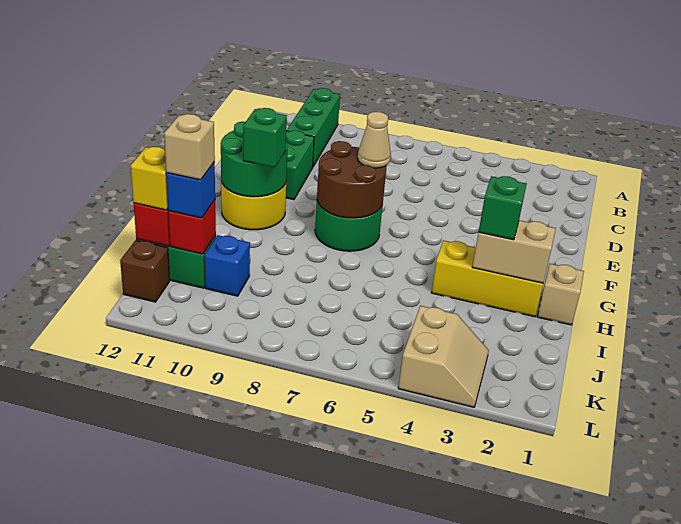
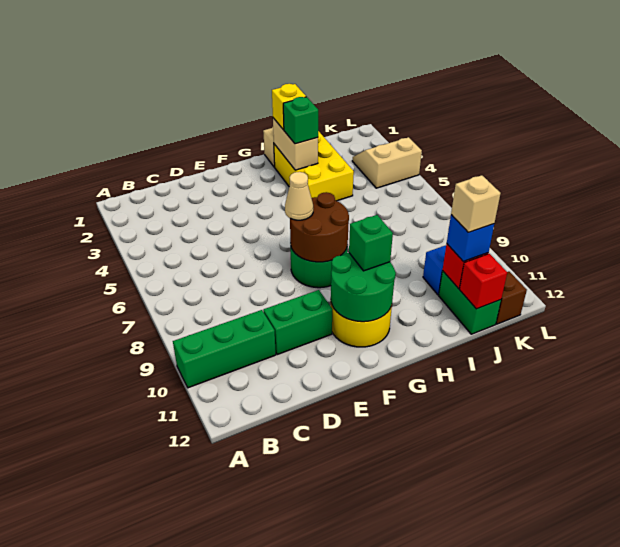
yellow 1x3 brick [432,241,543,317] -> yellow 2x3 brick [274,131,354,201]
yellow 1x1 brick [131,147,168,210] -> yellow 1x1 brick moved to [272,84,306,130]

